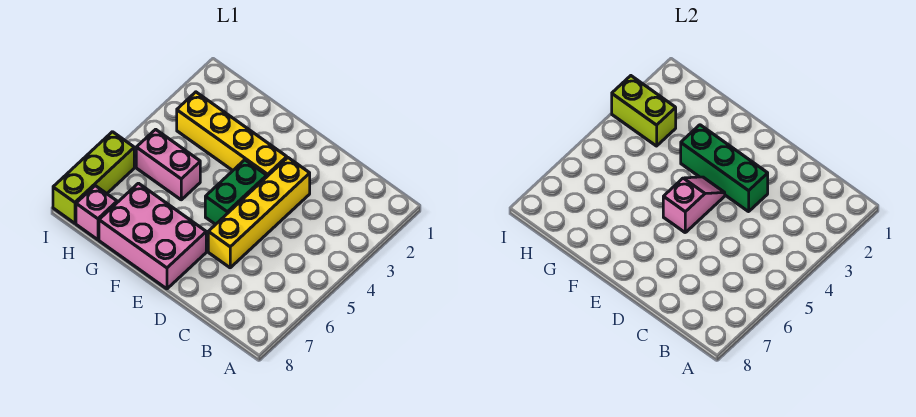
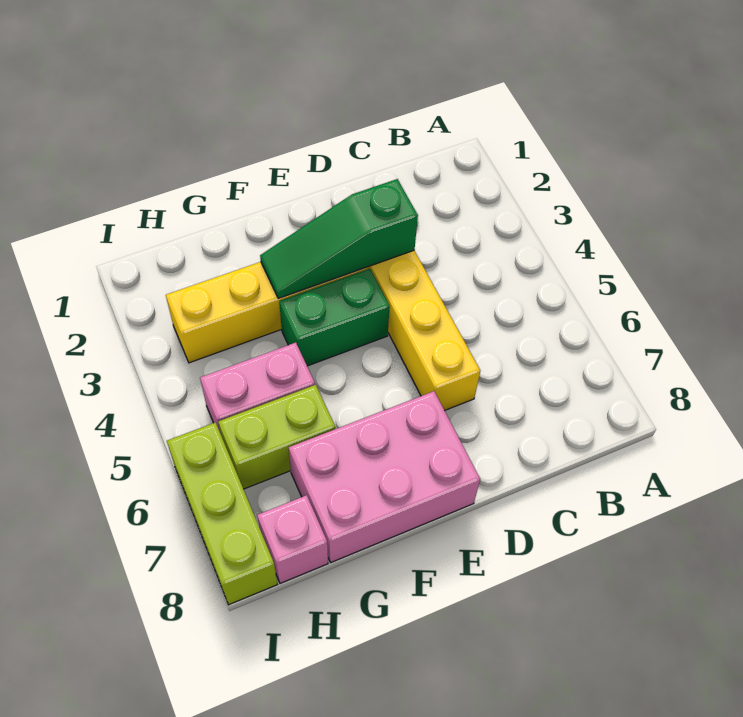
green 1x3 brick [681,125,768,212] -> green 1x3 slope [260,179,418,298]
green 1x2 brick [205,160,267,224] -> green 1x2 brick turned to [279,269,390,366]
pink 1x2 slope [663,177,725,232] -> none
lime 1x2 brick [612,76,676,146] -> lime 1x2 brick moved to [218,385,336,489]

